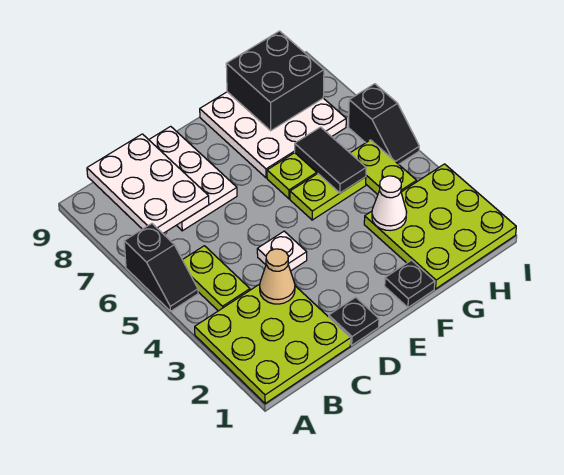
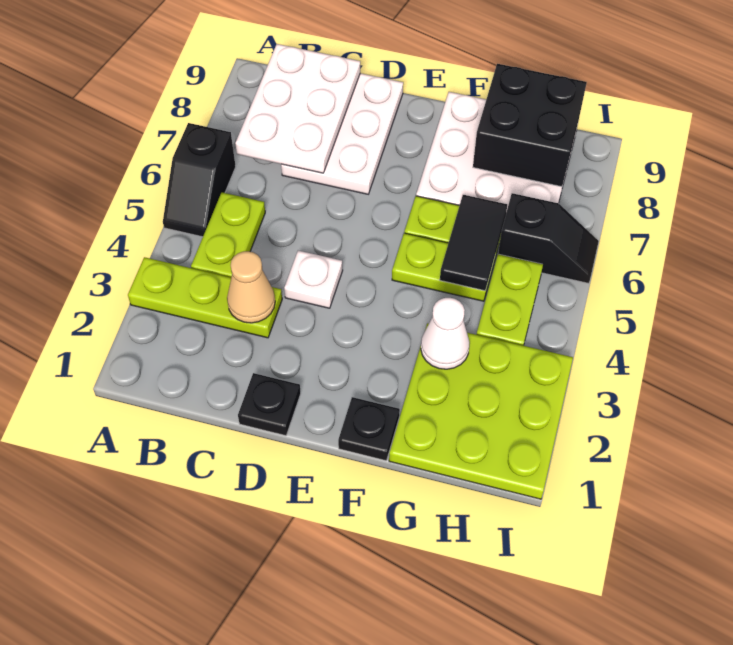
lime 3x3 plate [195,284,351,403] -> lime 1x3 plate [128,257,282,338]
black 1x2 slope [348,84,419,164] -> black 1x2 slope turned to [498,193,599,283]

